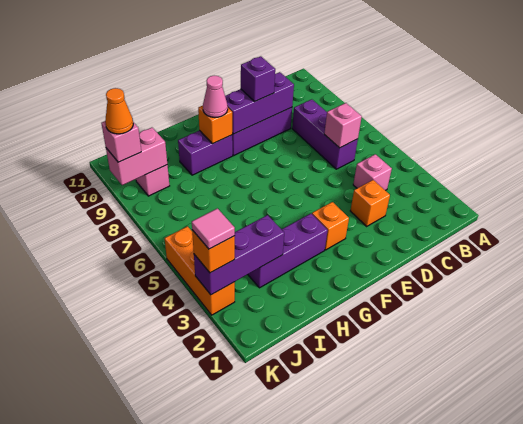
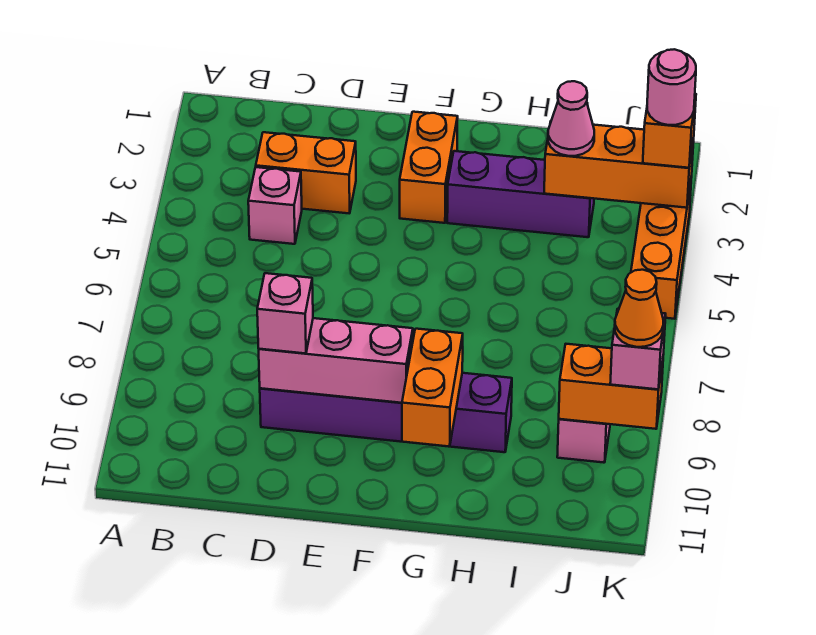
purple 1x3 brick [292,99,358,169] -> none
pink 1x1 brick [324,103,362,148] -> pink 1x1 brick moved to [257,273,313,354]
orange 1x1 brick [350,180,390,226] -> orange 1x2 brick [256,132,356,213]
purple 1x3 brick [225,72,294,134] -> pink 1x3 brick [259,318,413,403]
purple 1x1 brick [241,56,275,102] -> none
orange 1x1 brick [312,202,349,250] -> orange 1x2 brick [400,112,458,223]
orange 1x1 brick [198,106,232,144] -> orange 1x2 brick [402,329,463,447]
pink 1x1 cone [203,76,228,117] -> pink 1x1 cone moved to [548,81,594,156]
purple 1x3 brick [194,215,284,295] -> orange 1x3 brick [544,122,694,208]
pink 1x2 brick [106,128,167,185] -> orange 1x2 brick [559,344,663,429]
pink 1x1 tile [192,208,235,249] -> pink 1x1 round brick [647,49,696,125]

